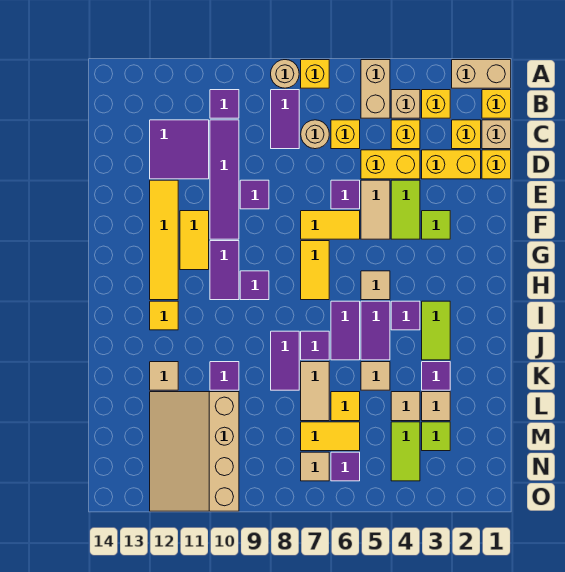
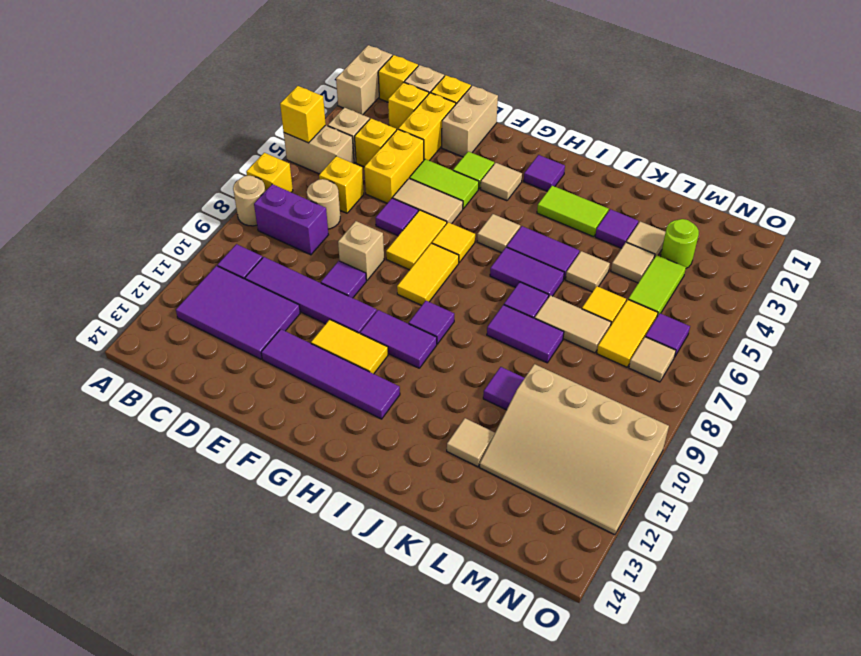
yellow 1x1 brick [422,90,450,118] -> yellow 1x1 brick moved to [280,86,326,143]
purple 1x2 tile [271,90,299,149] -> purple 1x2 brick [254,184,328,255]
purple 2x2 tile [150,120,209,179] -> purple 2x3 tile [176,266,300,359]
none -> tan 1x2 brick [442,86,498,157]
none -> tan 1x1 brick [338,221,384,280]
yellow 1x4 tile [150,180,178,300] -> purple 1x4 tile [261,329,400,419]
none -> tan 1x1 tile [481,163,522,201]
yellow 1x2 tile [301,241,329,300] -> yellow 1x2 tile turned to [397,243,459,305]
purple 1x1 tile [391,301,420,330] -> purple 1x1 tile moved to [524,155,565,191]
yellow 1x1 tile [150,301,178,330] -> yellow 1x1 tile moved to [432,222,475,262]
lime 1x1 tile [422,422,450,451] -> lime 1x1 round brick [661,219,699,268]
lime 1x2 tile [391,422,420,481] -> lime 1x2 tile turned to [628,255,686,316]

